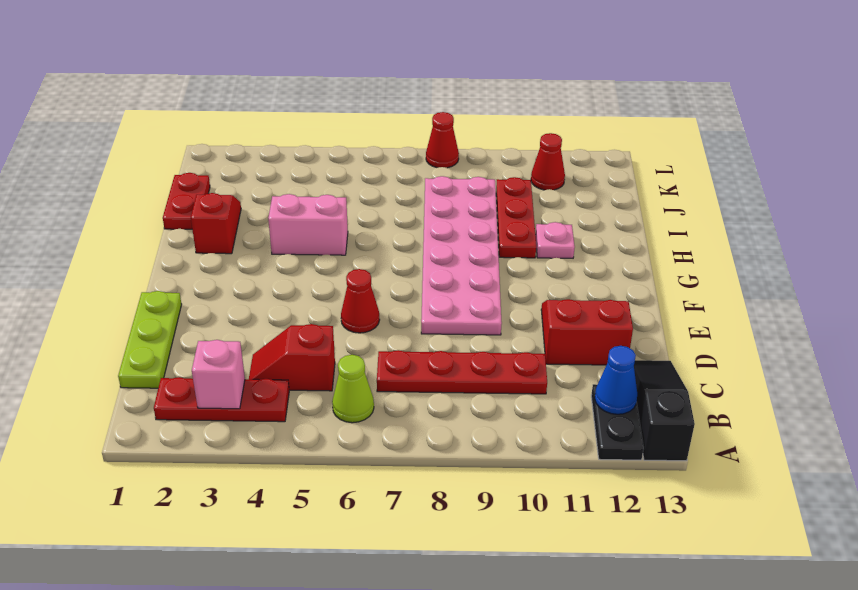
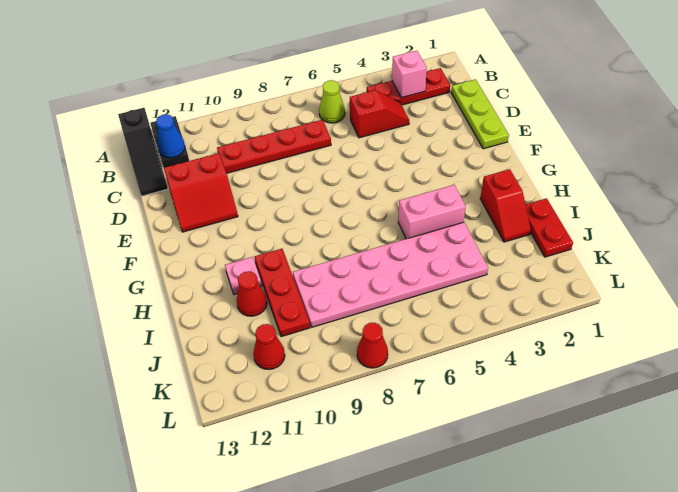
red 1x1 cone [341,269,380,333] -> red 1x1 cone moved to [237,271,267,316]
pink 2x6 plate [421,176,502,335] -> pink 2x6 plate turned to [293,222,488,327]

